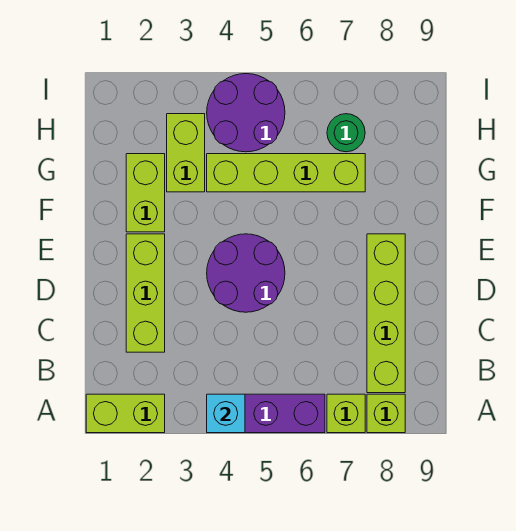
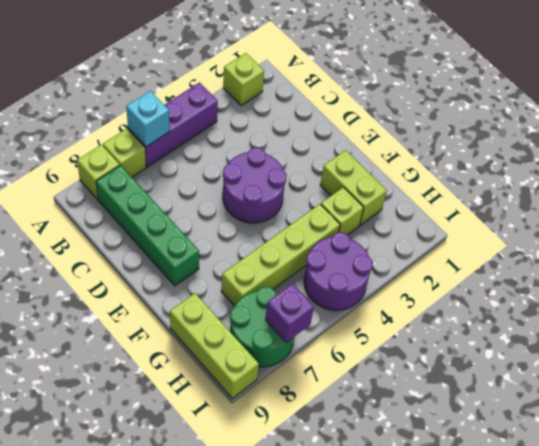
lime 1x2 brick [86,394,165,433] -> lime 1x1 brick [223,53,264,106]
cyan 1x1 brick [207,394,245,433] -> cyan 1x1 brick moved to [126,91,170,147]
lime 1x4 brick [367,234,405,393] -> green 1x4 brick [96,165,199,286]
lime 1x3 brick [126,234,165,352] -> lime 1x3 brick moved to [170,293,259,398]
lime 1x2 brick [167,114,205,192] -> lime 1x1 brick [321,187,364,235]
green 1x1 round brick [327,114,365,152] -> green 2x2 round brick [230,287,294,367]
none -> purple 1x1 brick [265,284,314,343]

